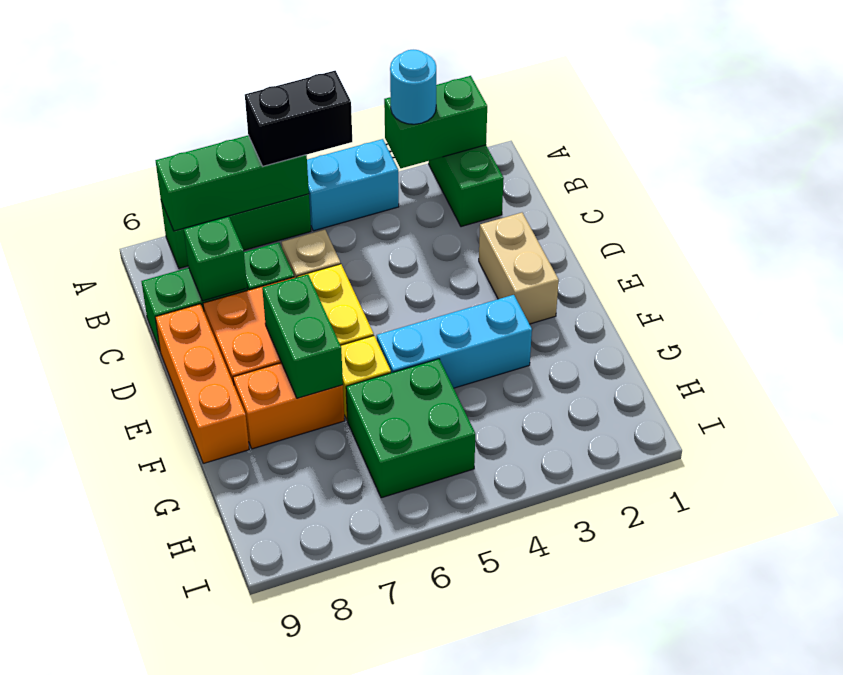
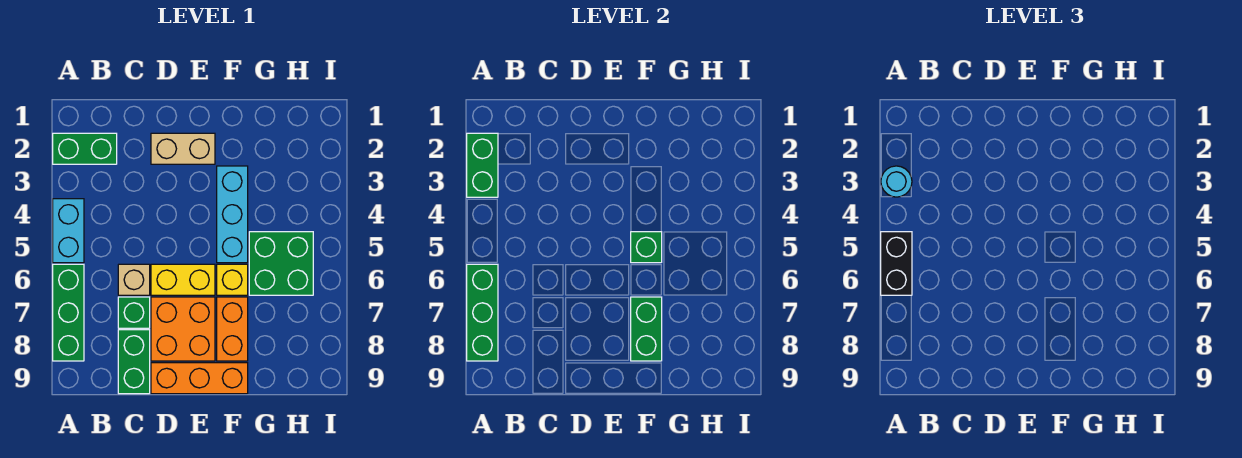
green 1x1 brick [184,216,247,301] -> green 1x1 brick moved to [631,232,662,263]
green 1x2 brick [262,274,343,398] -> green 1x2 brick turned to [631,297,662,361]

